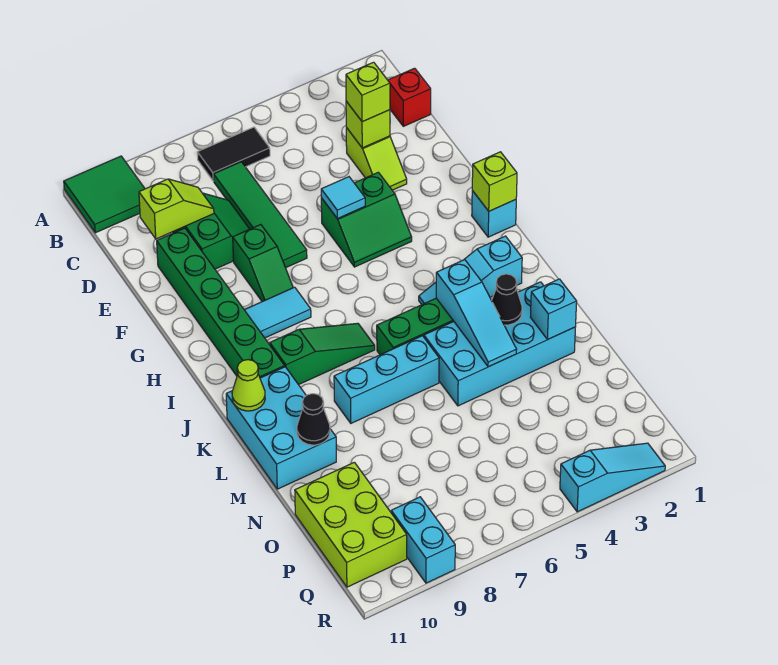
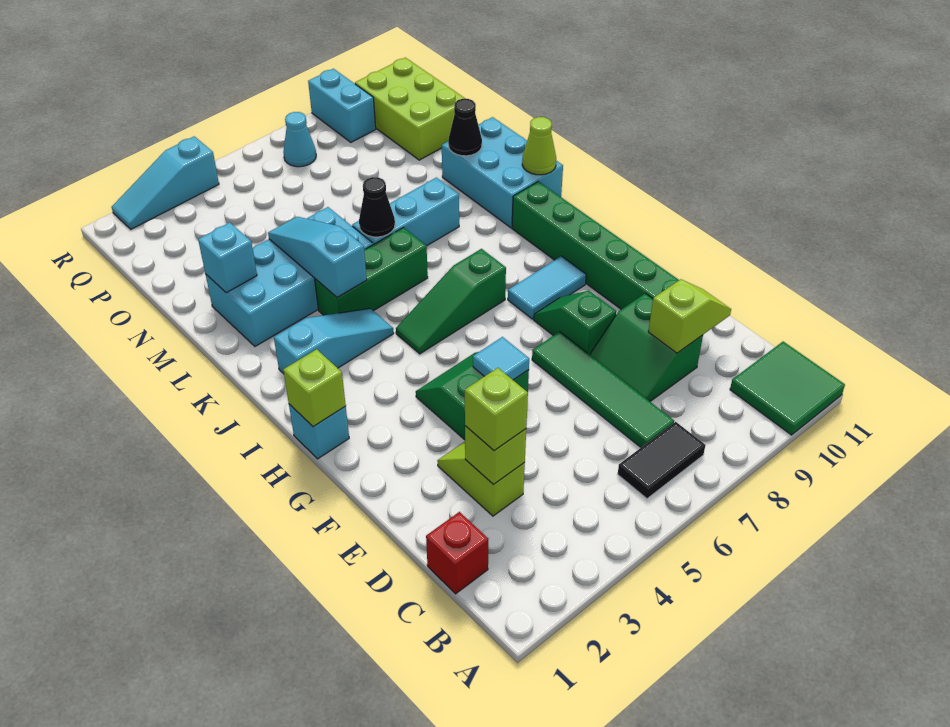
lime 1x2 slope [139,179,214,239] -> lime 1x2 slope turned to [648,279,731,353]
green 1x3 slope [270,323,375,385] -> green 1x3 slope moved to [396,249,506,354]
black 1x1 cone [492,274,522,325] -> black 1x1 cone moved to [359,177,395,237]
none -> cyan 1x1 cone [283,112,316,167]

